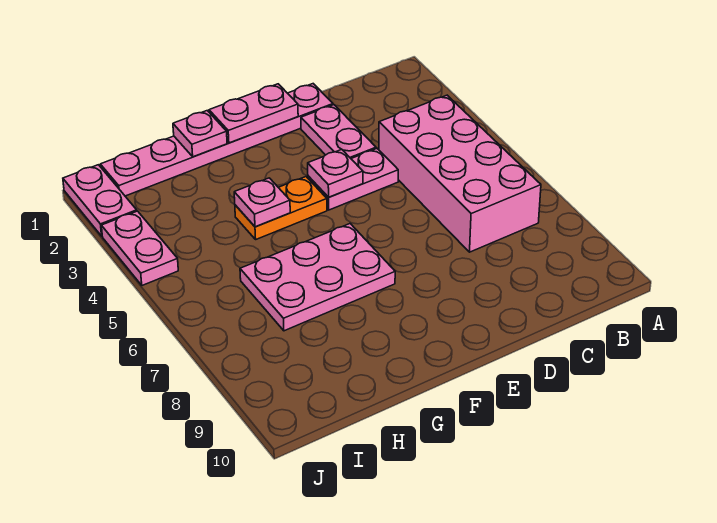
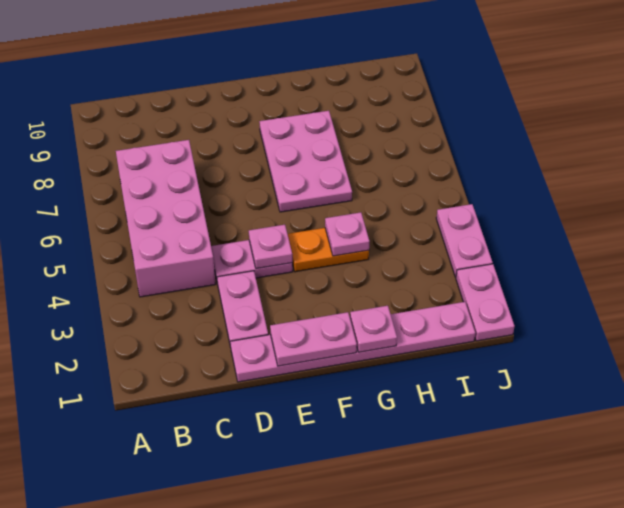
pink 2x3 plate [240,224,395,331] -> pink 2x3 plate turned to [259,111,352,212]

